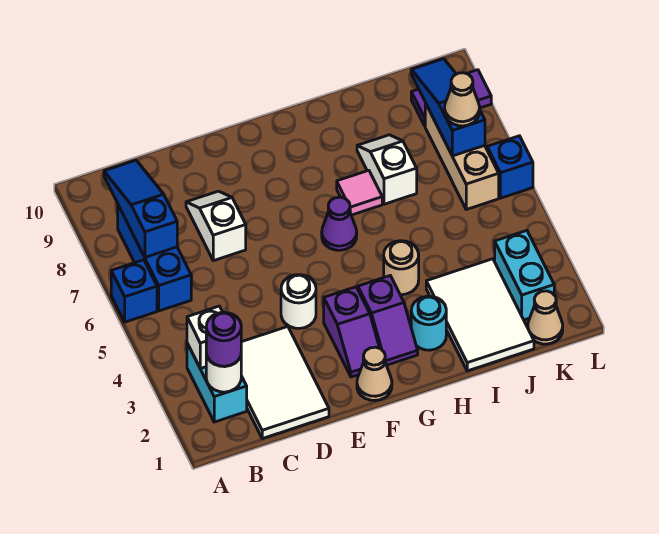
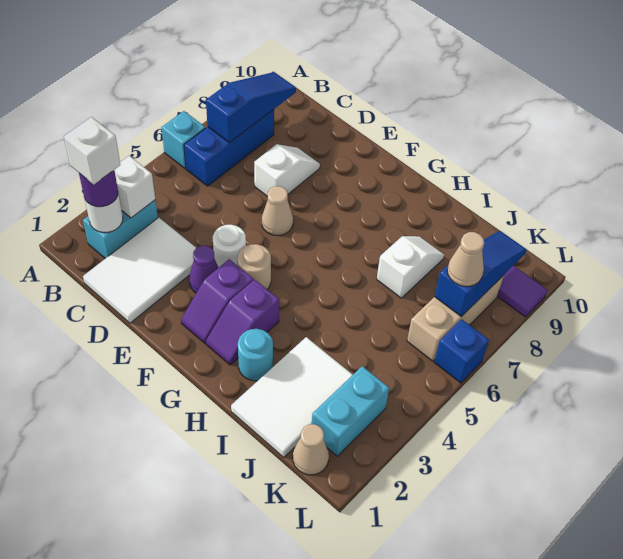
blue 1x1 brick [111,260,157,322] -> cyan 1x1 brick [161,111,205,168]
none -> white 1x1 brick [64,117,120,184]
tan 1x1 cone [357,347,392,401] -> tan 1x1 cone moved to [262,186,293,235]
purple 1x1 cone [322,197,357,250] -> purple 1x1 cone moved to [189,246,218,293]
tan 1x1 round brick [384,241,419,295] -> tan 1x1 round brick moved to [238,244,271,289]
pink 1x1 tile [337,170,382,215] -> none

